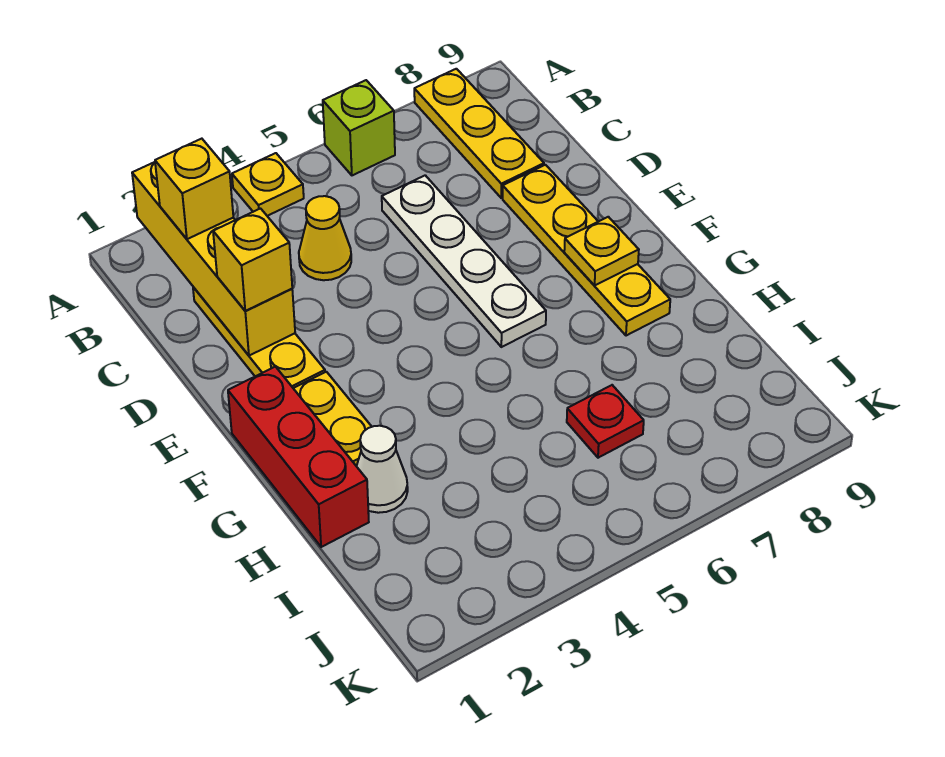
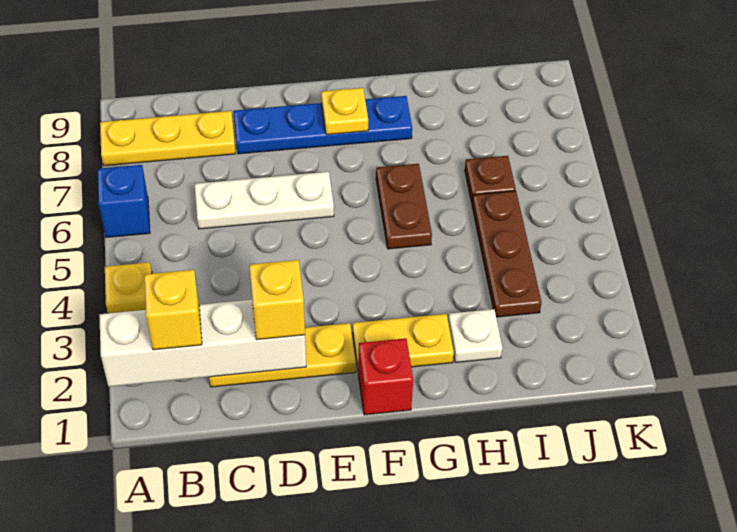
yellow 1x4 brick [132,162,295,356] -> white 1x4 brick [99,300,306,387]
lime 1x1 brick [323,80,395,175] -> blue 1x1 brick [97,165,150,237]
yellow 1x1 cone [299,196,351,280] -> none
white 1x4 plate [382,175,546,347] -> white 1x3 plate [195,172,334,229]
yellow 1x4 plate [503,165,670,336] -> blue 1x4 plate [234,96,412,154]
red 1x3 brick [228,367,369,547] -> red 1x1 brick [358,338,413,415]
none -> brown 1x2 plate [376,164,432,249]
white 1x1 cone [357,426,408,513] -> white 1x1 plate [448,309,502,363]
none -> brown 1x3 plate [472,191,542,317]
red 1x1 plate [567,385,644,458] -> brown 1x1 plate [465,156,516,203]

